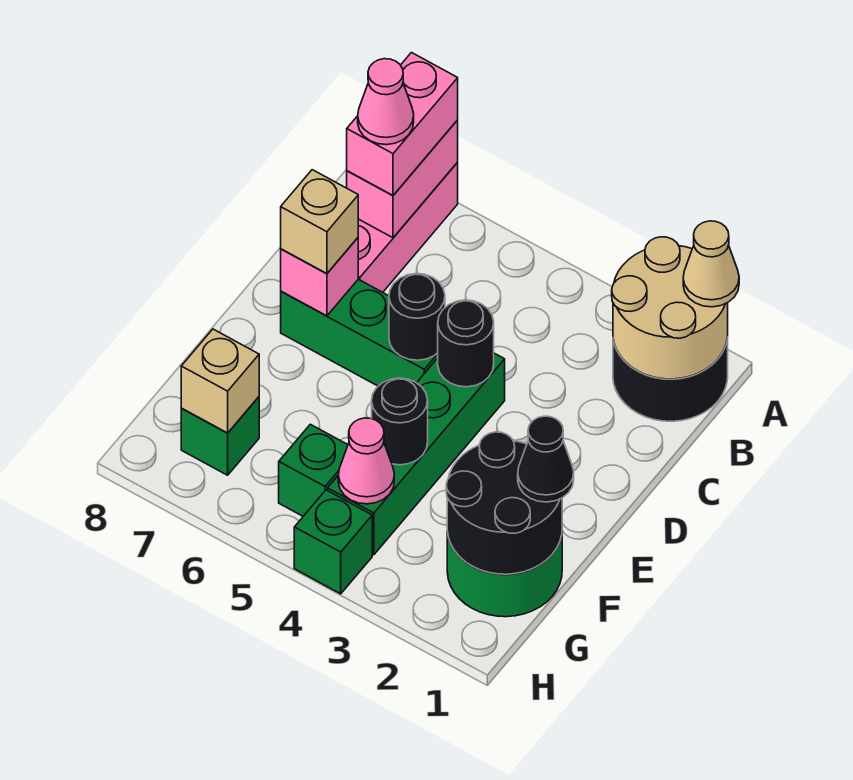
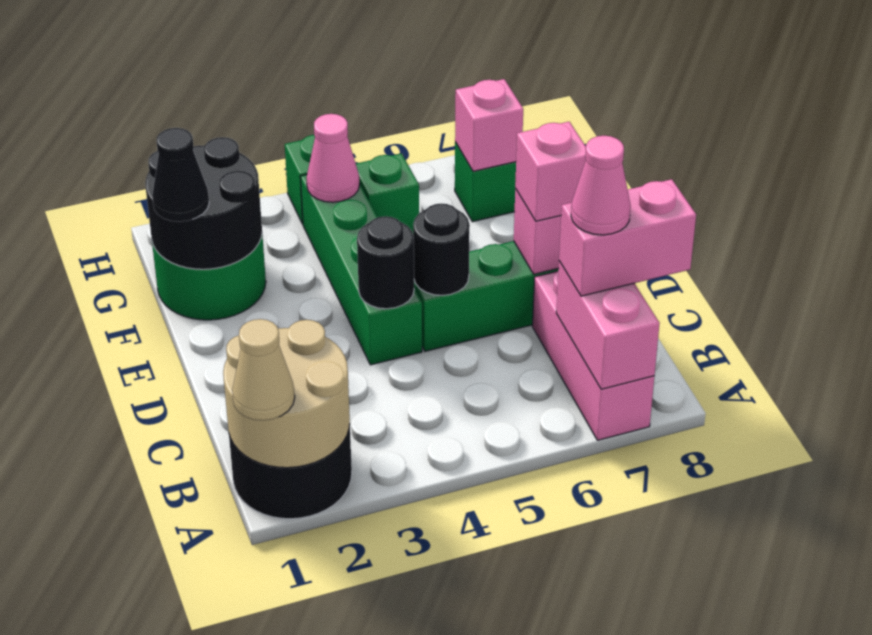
pink 1x2 brick [347,53,458,195] -> pink 1x2 brick turned to [559,179,696,296]
tan 1x1 brick [281,170,358,274] -> pink 1x1 brick [515,122,586,221]
black 1x1 round brick [372,378,428,465] -> none
tan 1x1 brick [181,329,259,433] -> pink 1x1 brick [455,79,523,171]

